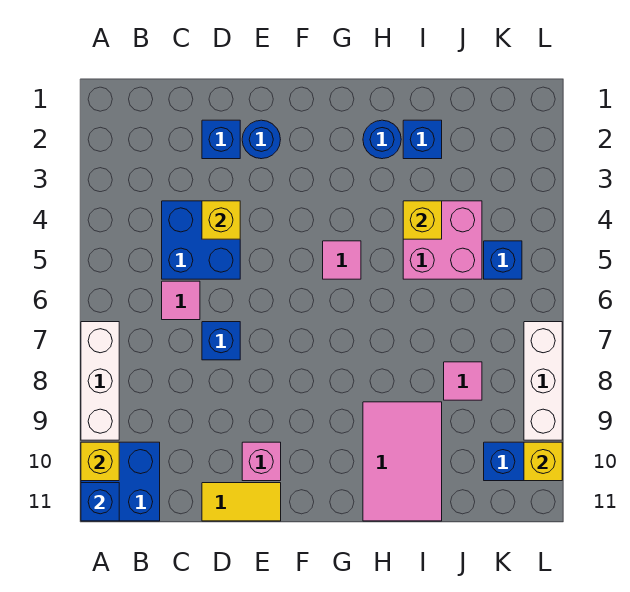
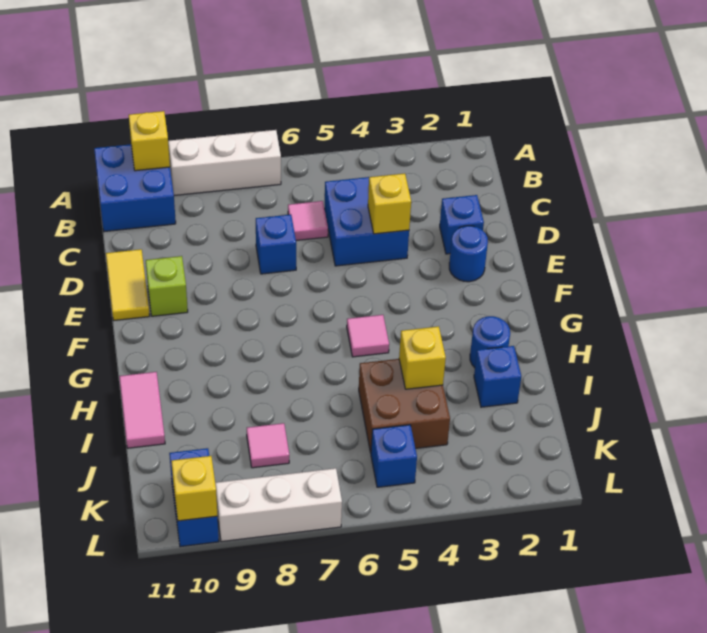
blue 1x1 brick [81,483,119,521] -> none
pink 1x1 brick [242,442,281,481] -> lime 1x1 brick [146,256,188,316]
pink 2x3 tile [363,402,442,521] -> pink 1x2 tile [119,372,165,448]
pink 2x2 brick [403,201,482,279] -> brown 2x2 brick [359,359,450,453]

